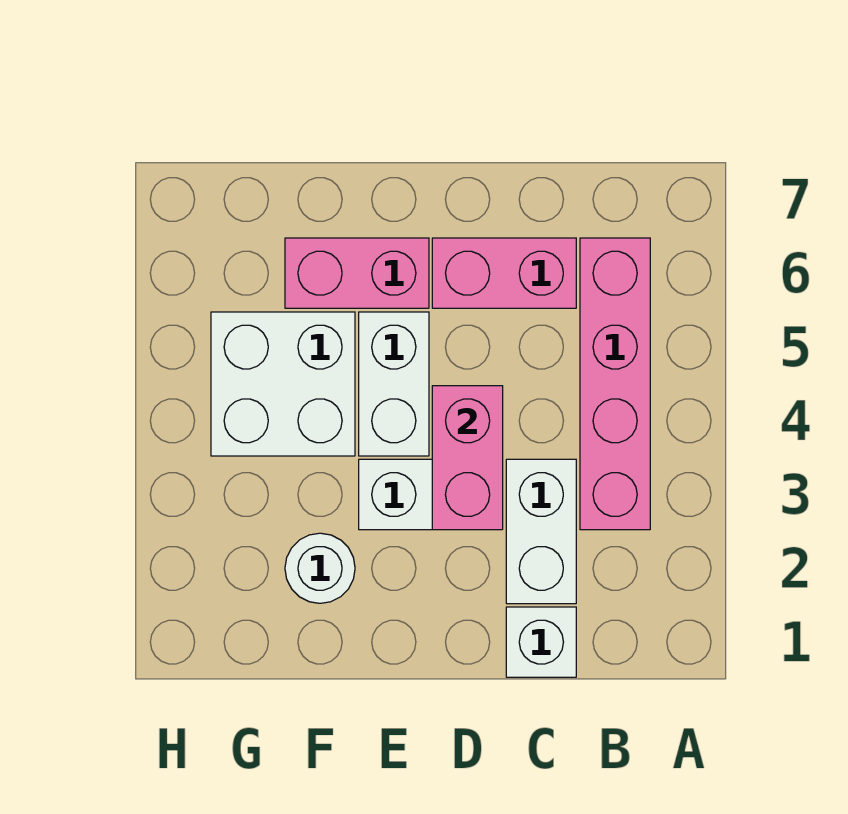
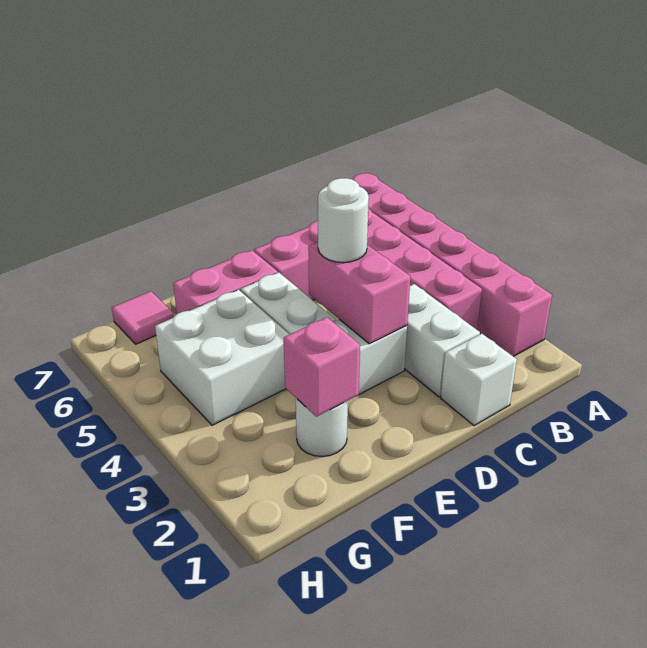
none -> pink 1x6 brick [353,173,552,356]
none -> white 1x1 round brick [318,178,369,263]
none -> pink 1x1 brick [284,317,360,417]
none -> pink 1x1 tile [112,291,174,344]

